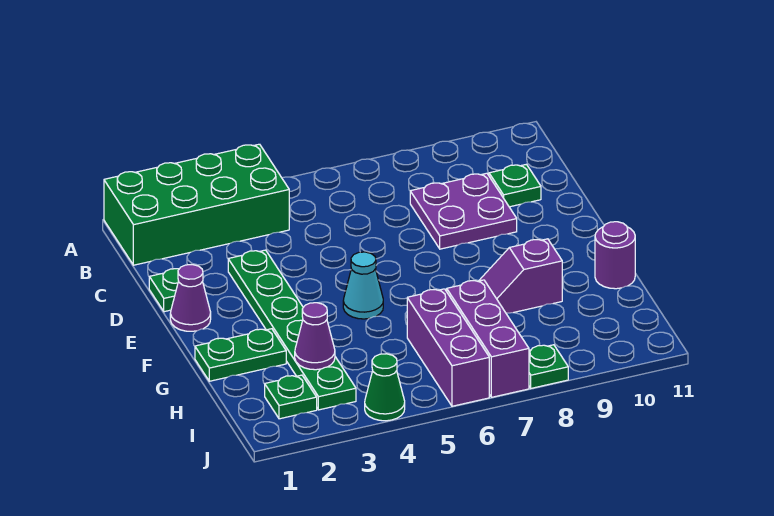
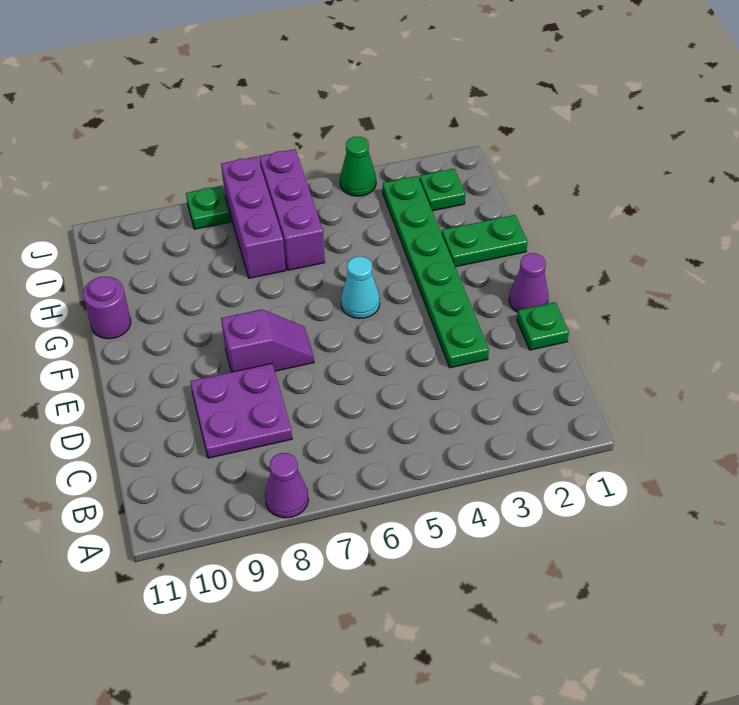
green 2x4 brick [104,144,289,265] -> none
green 1x1 plate [489,164,541,207] -> none
purple 1x2 slope [479,239,562,313] -> purple 1x2 slope moved to [221,310,314,372]
purple 1x1 cone [295,303,335,370] -> purple 1x1 cone moved to [265,453,308,518]

